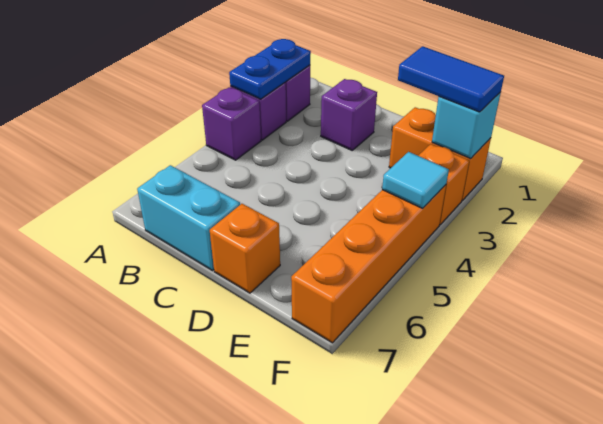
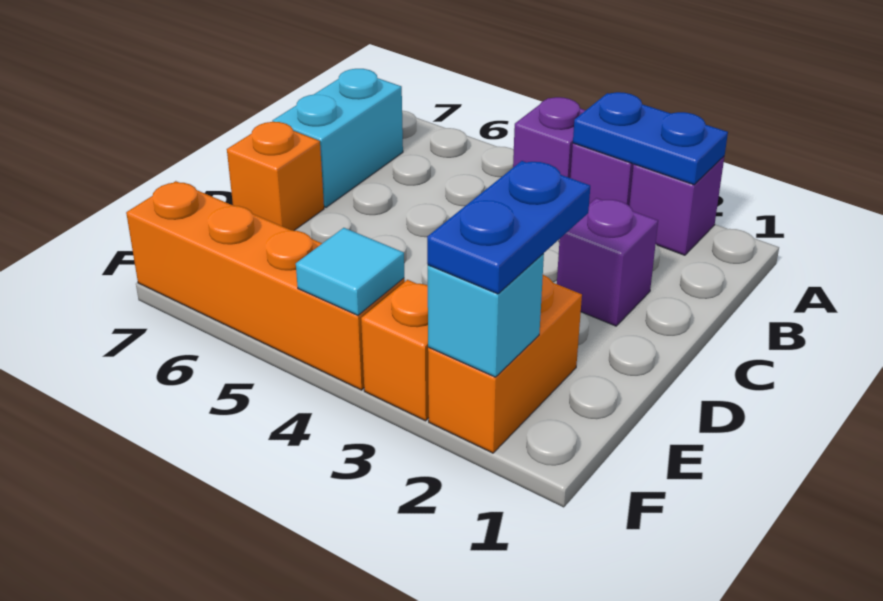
blue 1x2 tile [398,46,504,112] -> blue 1x2 plate [427,161,590,294]

